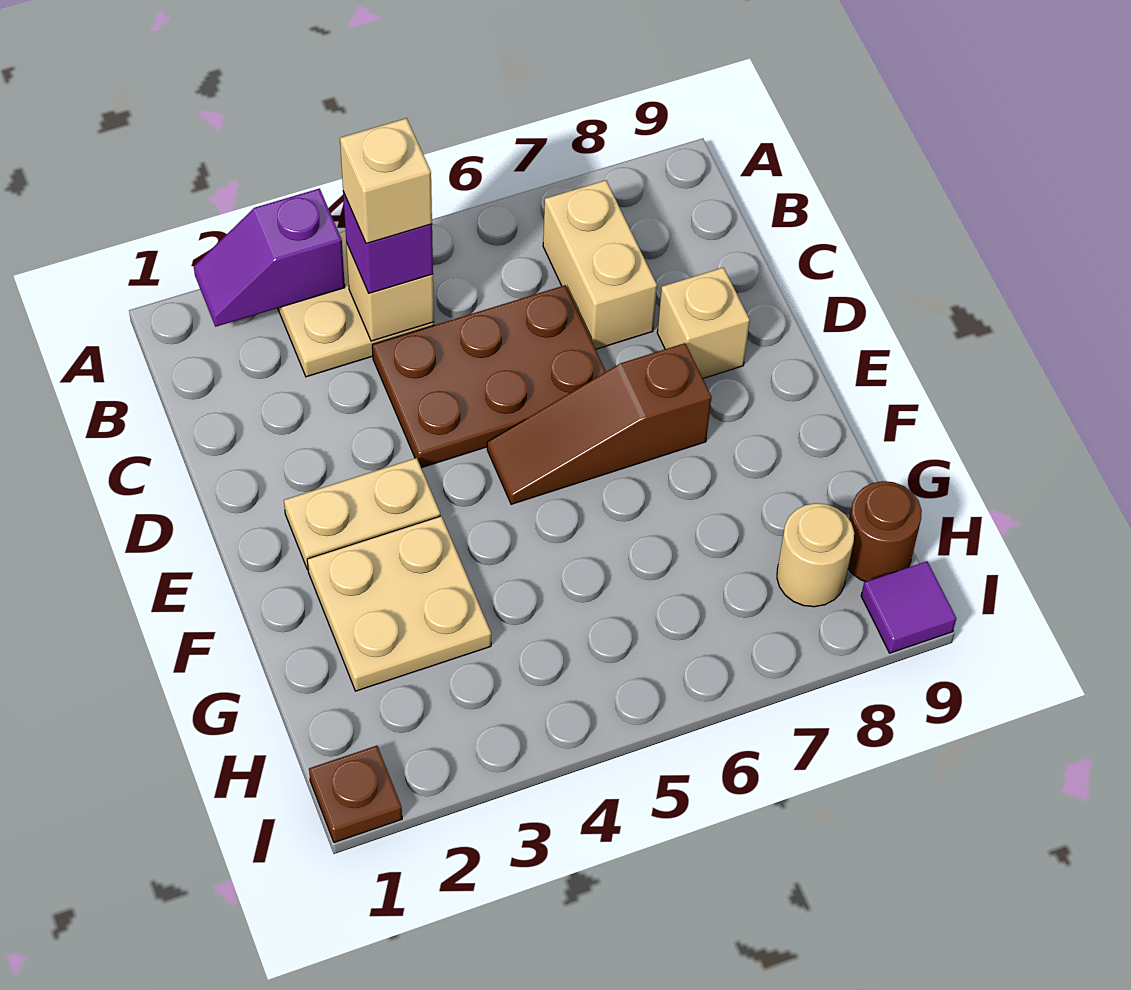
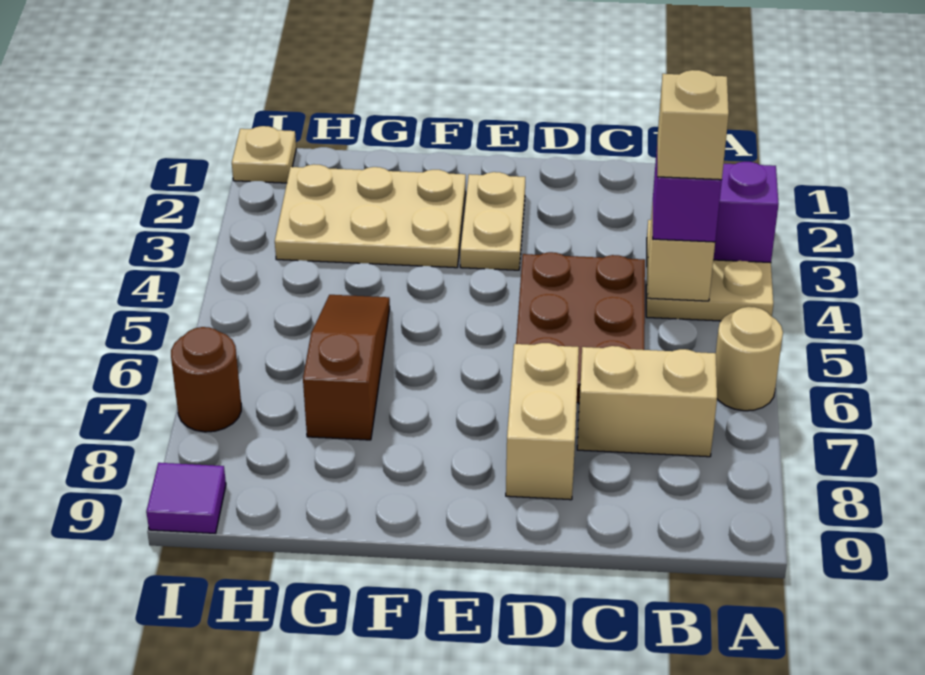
tan 1x1 brick [657,267,750,378] -> tan 1x2 brick [506,343,579,500]
brown 1x3 slope [487,343,711,504] -> brown 1x3 slope moved to [303,295,390,440]
tan 2x2 plate [307,516,491,691] -> tan 2x3 plate [275,164,466,268]
tan 1x1 round brick [777,503,854,607] -> tan 1x1 round brick moved to [716,307,783,411]
brown 1x1 round brick [848,481,922,582] -> brown 1x1 round brick moved to [171,327,241,432]
brown 1x1 plate [309,746,402,843] -> tan 1x1 plate [232,126,296,183]

